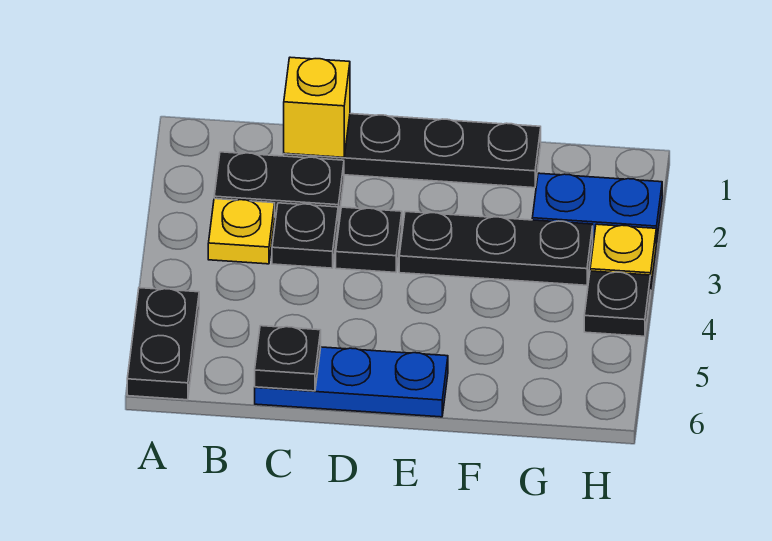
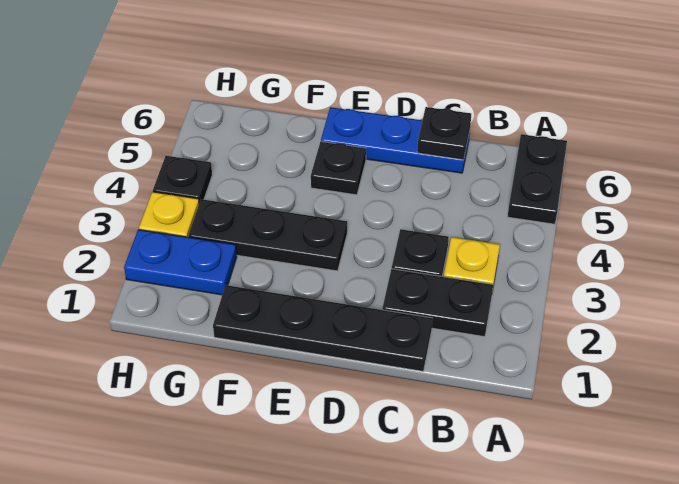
yellow 1x1 brick [284,57,350,157] -> none
black 1x1 plate [336,207,402,273] -> black 1x1 plate moved to [311,142,366,195]

